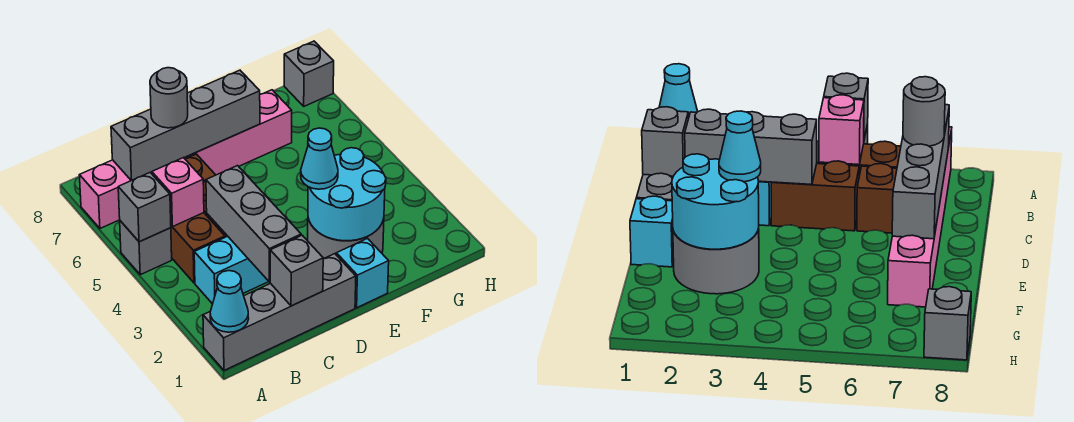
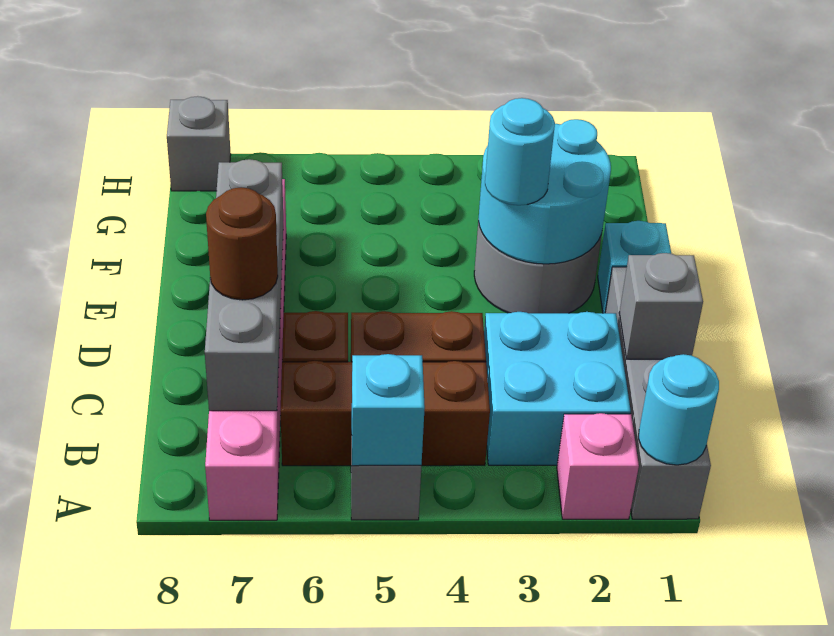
cyan 1x1 cone [210,271,249,332] -> cyan 1x1 round brick [639,354,719,465]
grey 1x1 brick [118,173,171,242] -> cyan 1x1 brick [352,354,425,466]
cyan 1x2 brick [194,236,269,304] -> cyan 2x2 brick [484,312,631,465]
pink 1x1 brick [152,158,204,227] -> pink 1x1 brick moved to [557,413,639,519]
grey 1x3 brick [206,166,301,282] -> none
grey 1x1 round brick [150,68,188,128] -> brown 1x1 round brick [206,187,278,300]
cyan 1x1 cone [301,128,338,189] -> cyan 1x1 round brick [485,98,555,205]

